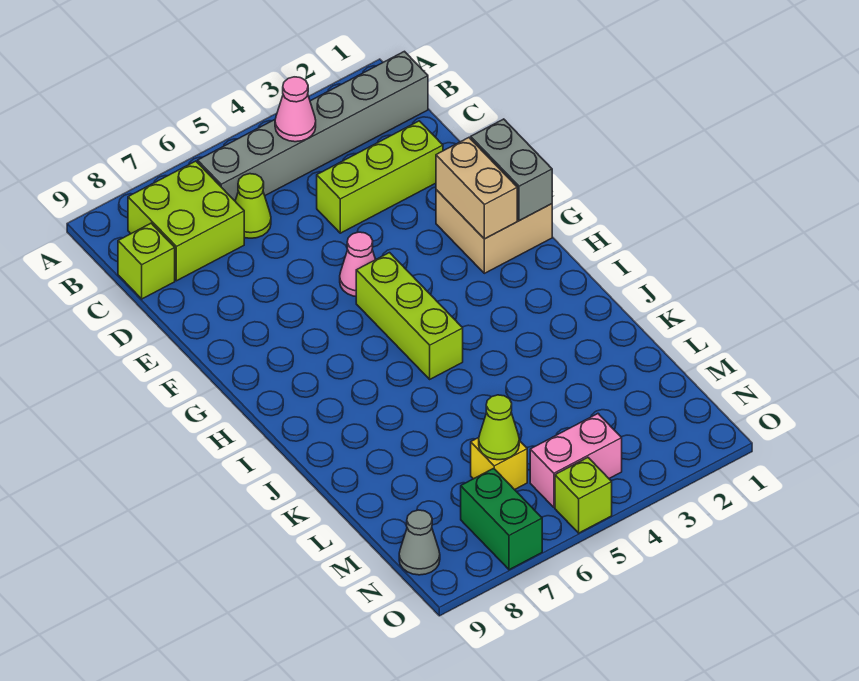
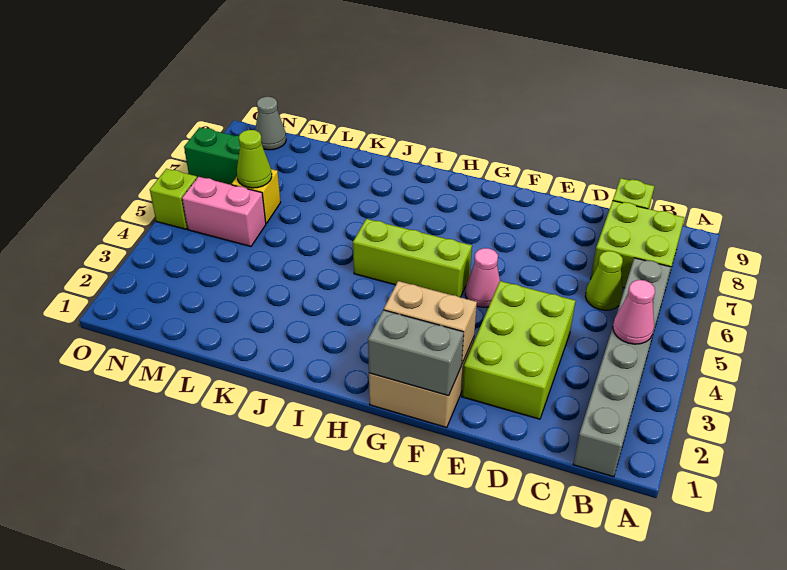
lime 1x3 brick [317,121,443,233] -> lime 2x3 brick [462,281,575,419]
pink 1x2 brick [530,414,622,507] -> pink 1x2 brick turned to [182,177,266,246]

